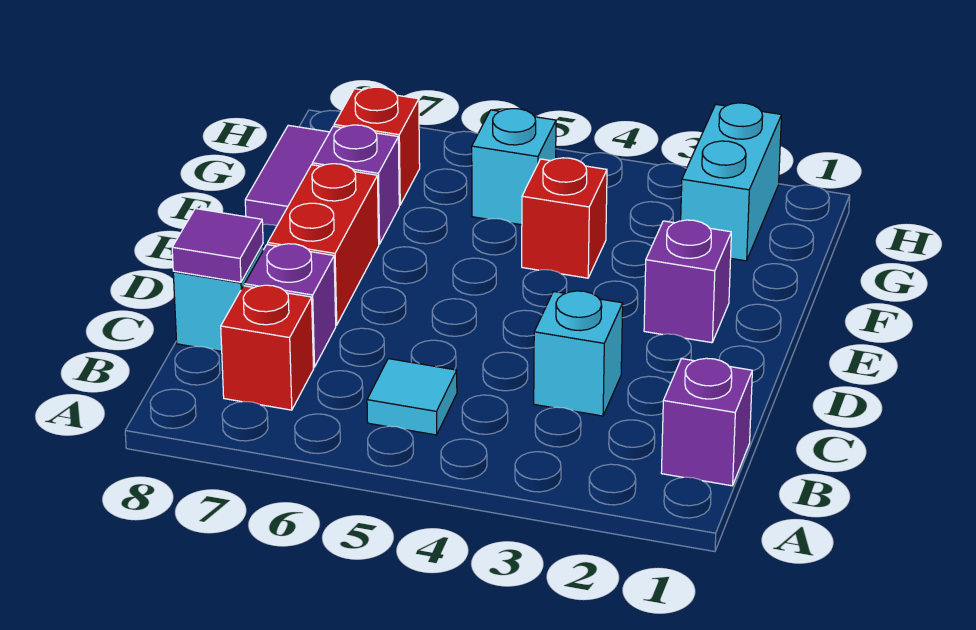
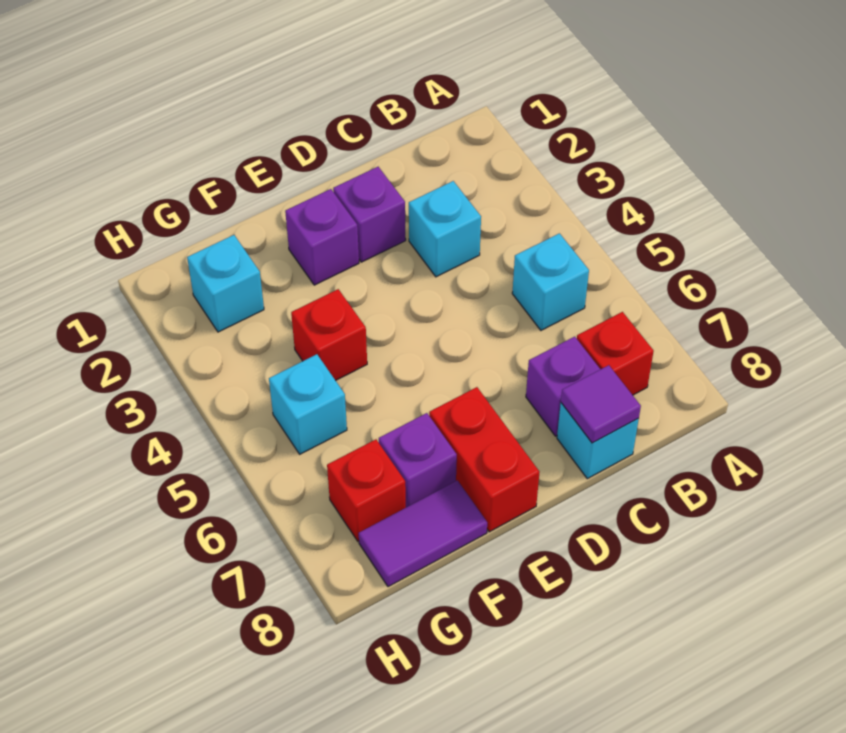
purple 1x1 brick [661,358,752,486] -> purple 1x1 brick moved to [333,167,406,262]
cyan 1x1 tile [367,359,457,435] -> cyan 1x1 brick [512,233,589,330]
red 1x2 brick [268,164,379,325] -> red 1x2 brick turned to [429,387,539,532]
cyan 1x2 brick [681,103,782,261] -> cyan 1x1 brick [187,235,264,332]

